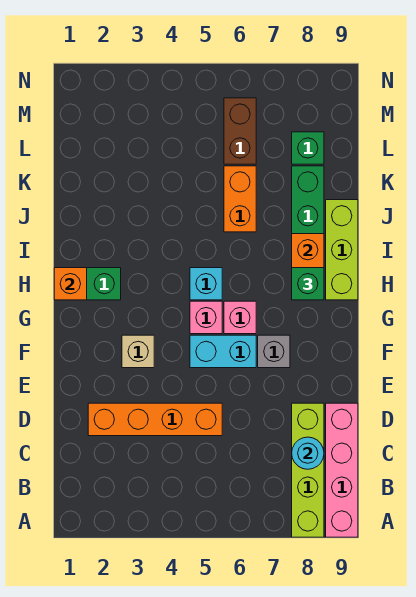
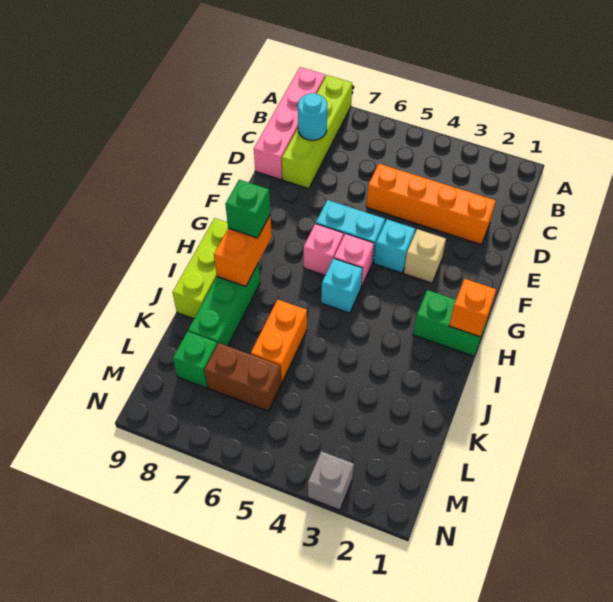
none -> cyan 1x1 brick [374,219,415,273]
grey 1x1 brick [258,335,290,368] -> grey 1x1 brick moved to [308,451,354,510]
brown 1x2 brick [224,98,256,164] -> brown 1x2 brick turned to [205,343,281,411]

